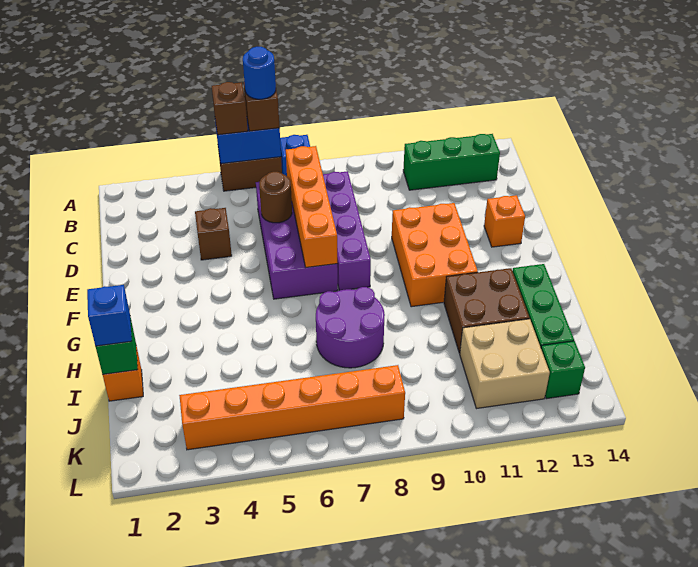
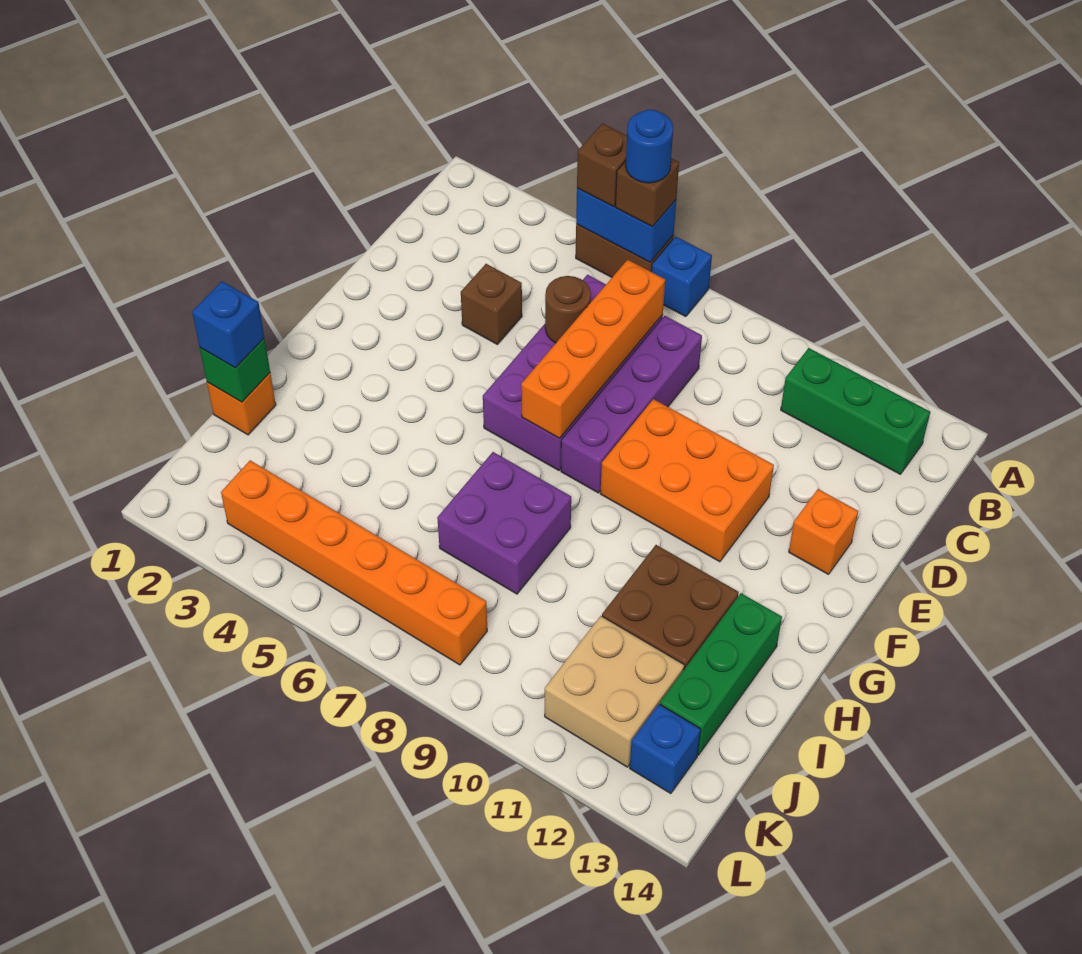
orange 2x3 brick [392,203,478,307] -> orange 2x3 brick turned to [601,399,774,562]
purple 2x2 round brick [316,287,385,368] -> purple 2x2 brick [437,452,571,594]
green 1x1 brick [541,341,585,399] -> blue 1x1 brick [630,704,701,794]

